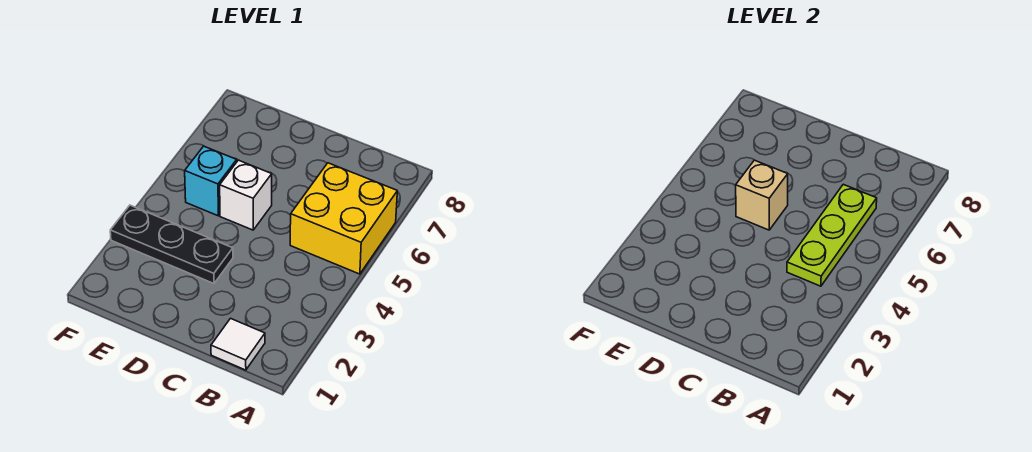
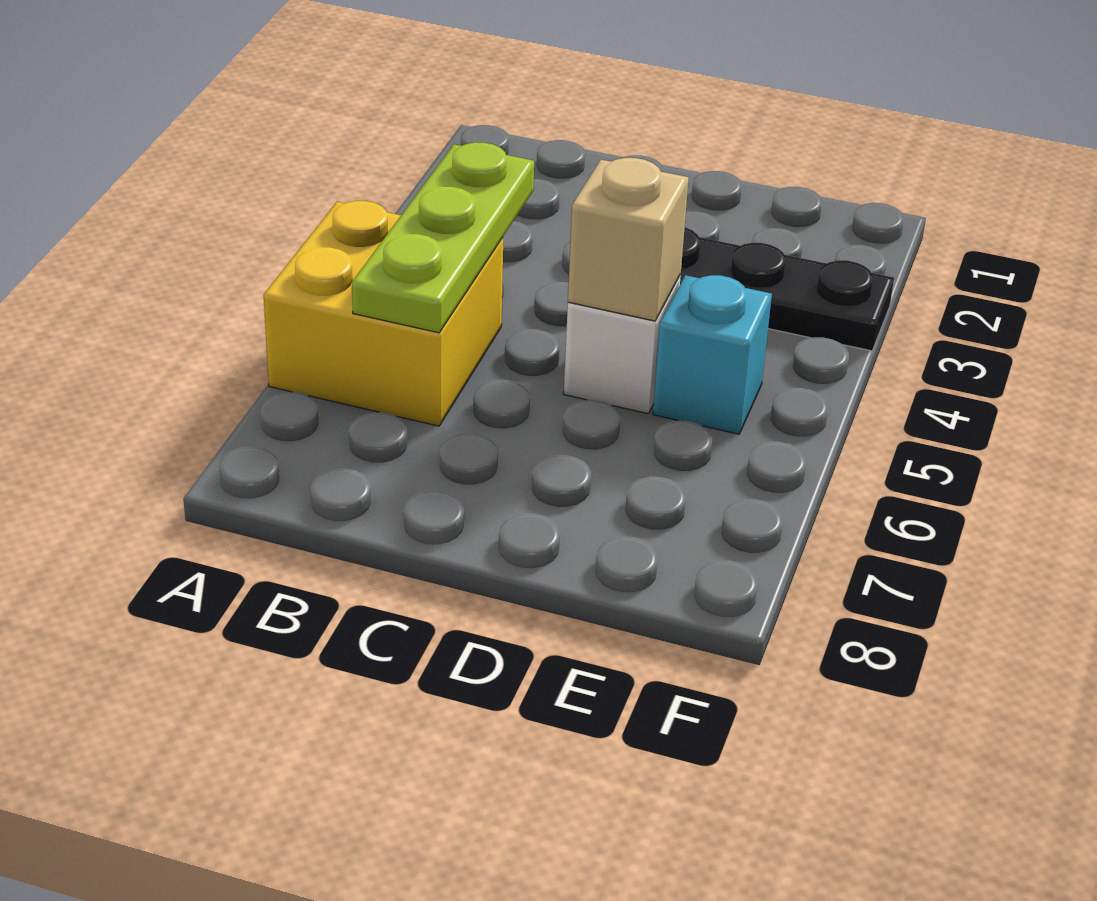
white 1x1 tile [211,318,265,370] -> none

